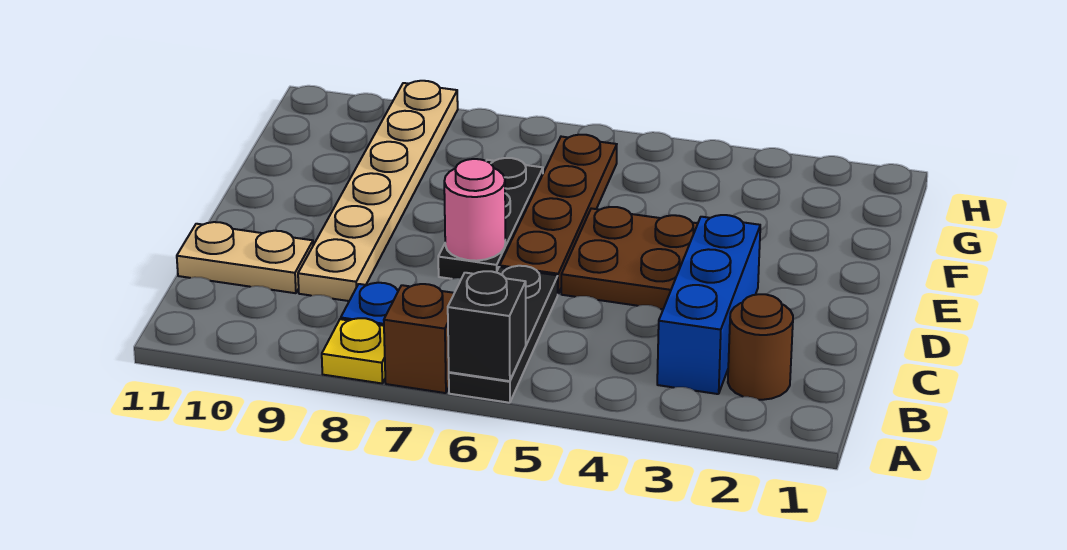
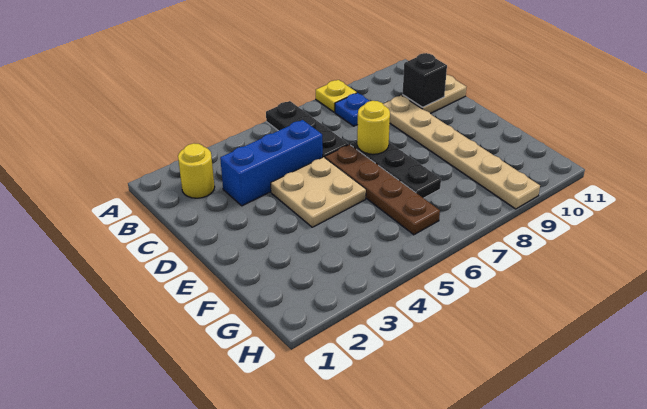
black 1x1 brick [448,271,526,381] -> black 1x1 brick moved to [403,53,447,107]
brown 1x1 brick [384,284,454,393] -> none
brown 1x1 round brick [728,294,793,400] -> yellow 1x1 round brick [178,143,215,198]
blue 1x3 brick [657,215,760,394] -> blue 1x3 brick turned to [220,120,323,206]
brown 2x2 plate [561,207,698,309] -> tan 2x2 plate [271,157,366,227]
pink 1x1 round brick [444,159,505,261] -> yellow 1x1 round brick [357,101,390,154]

